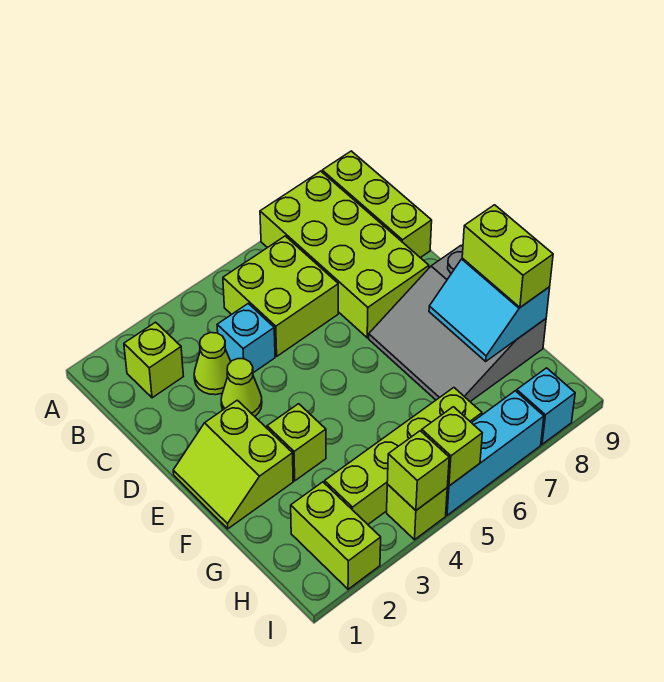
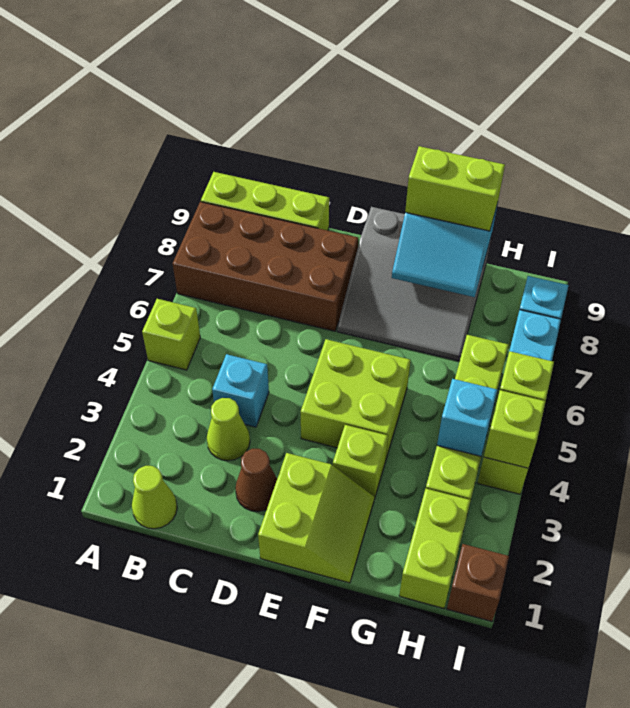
lime 2x4 brick [260,171,429,338] -> brown 2x4 brick [173,202,358,331]
lime 1x1 brick [124,322,183,398] -> lime 1x1 brick moved to [142,299,200,370]
lime 2x2 brick [223,236,338,356] -> lime 2x2 brick moved to [301,339,410,458]
none -> brown 1x1 cone [235,449,277,512]
lime 1x1 cone [221,359,262,416] -> lime 1x1 cone moved to [132,466,177,529]
lime 2x2 slope [173,400,293,529] -> lime 2x2 slope turned to [258,453,374,583]
lime 1x2 brick [291,482,381,589] -> lime 1x2 brick turned to [399,489,471,608]
none -> cyan 1x1 brick [437,379,497,456]
none -> brown 1x1 brick [447,544,509,621]

